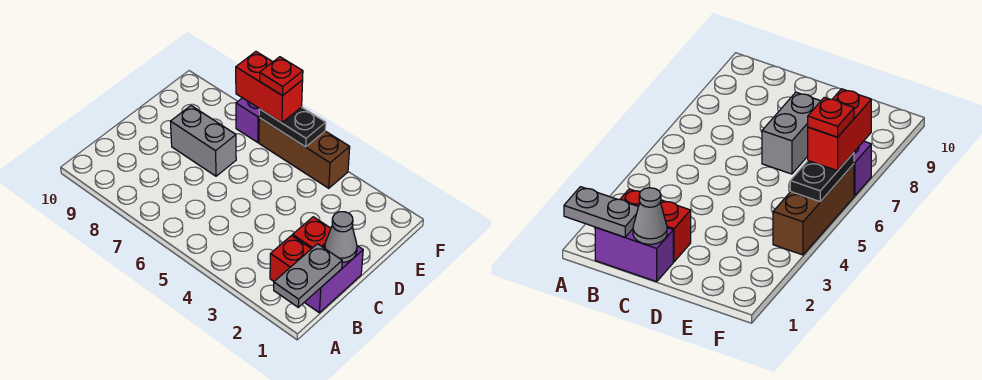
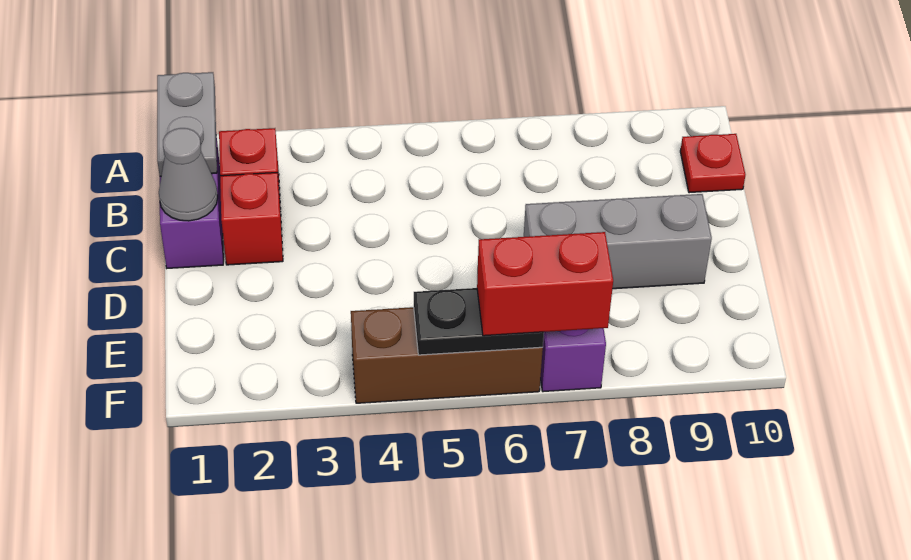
grey 1x2 brick [170,106,236,176] -> grey 1x3 brick [524,194,712,289]
red 1x1 plate [260,57,303,96] -> red 1x1 plate moved to [680,134,745,193]

